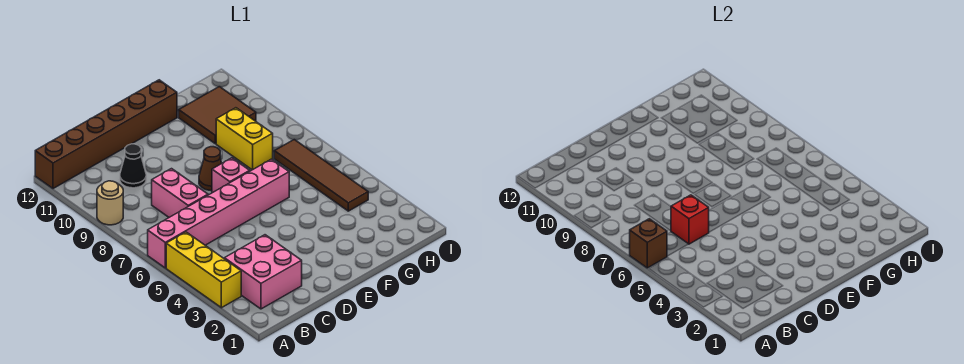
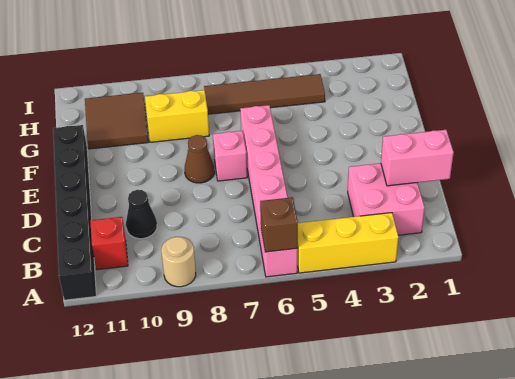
brown 1x6 brick [35,80,177,189] -> black 1x6 brick [53,125,96,300]
red 1x1 brick [671,195,709,244] -> red 1x1 brick moved to [90,217,128,270]
pink 1x2 brick [152,169,208,217] -> pink 1x2 brick moved to [381,130,454,186]

